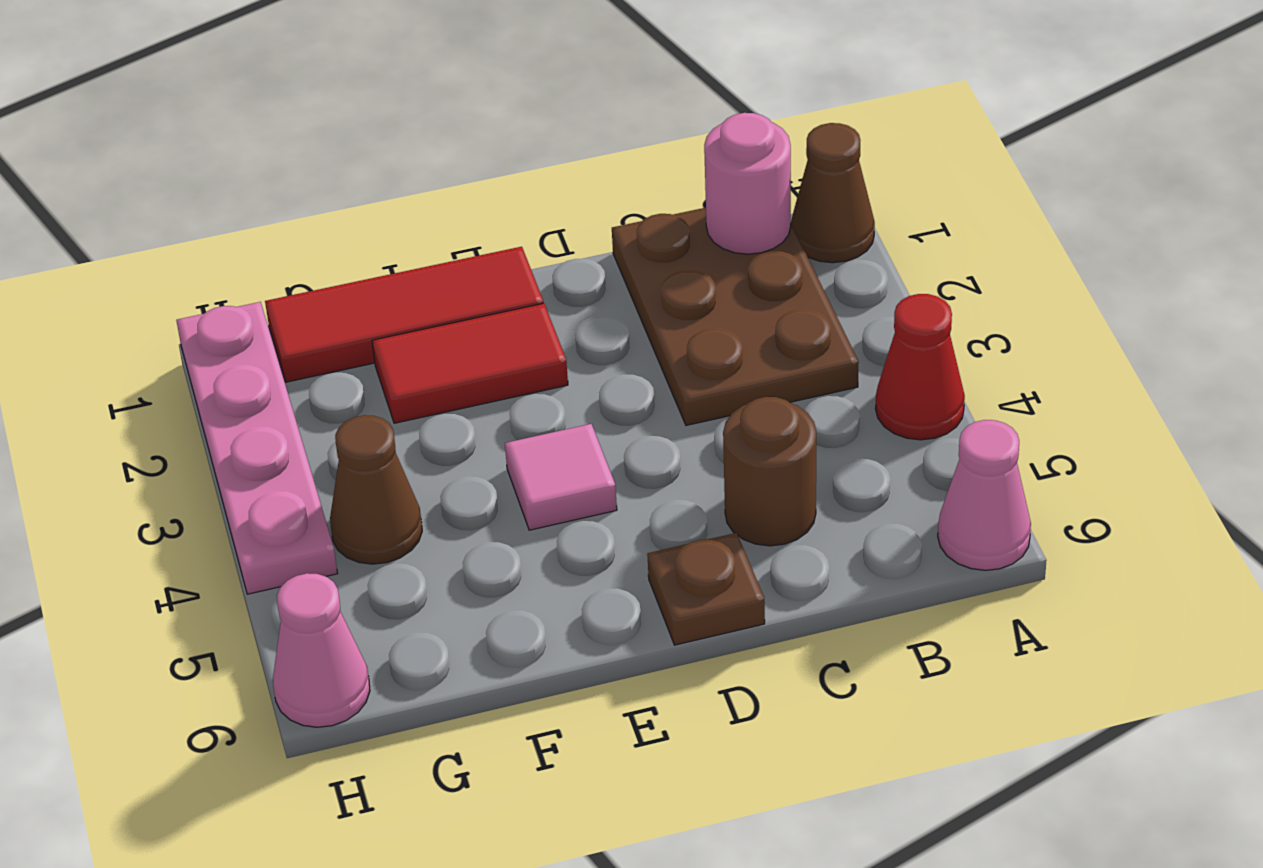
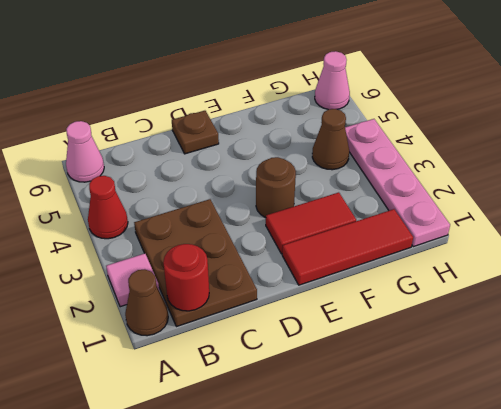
pink 1x1 round brick [704,113,791,254] -> red 1x1 round brick [163,244,209,311]
brown 1x1 round brick [723,397,816,546] -> brown 1x1 round brick moved to [256,157,296,218]
pink 1x1 tile [505,424,617,530] -> pink 1x1 tile moved to [106,253,159,307]

